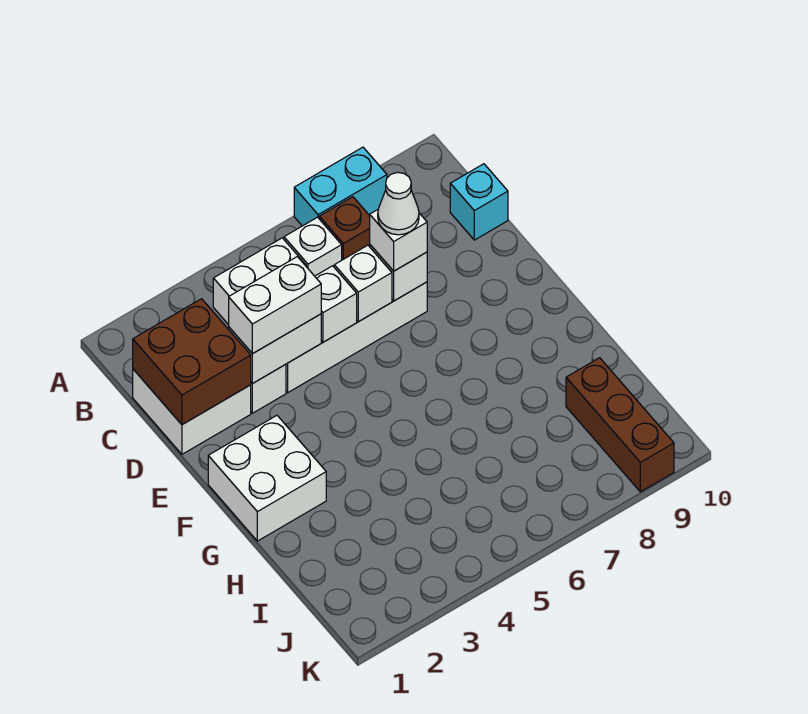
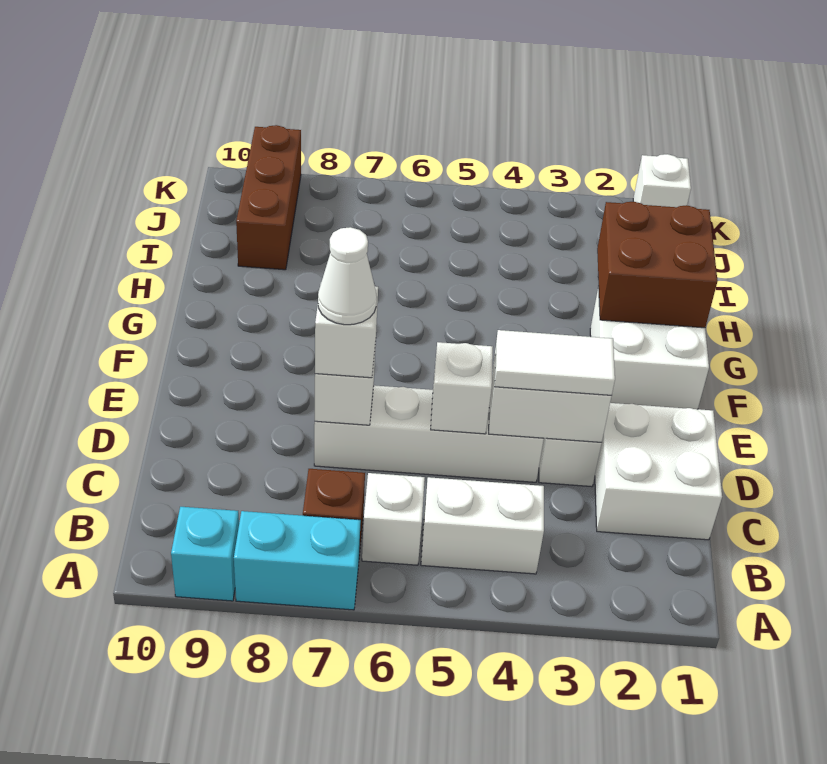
brown 2x2 brick [133,299,251,425] -> brown 2x2 brick moved to [597,202,718,328]
cyan 1x1 brick [450,164,508,240] -> cyan 1x1 brick moved to [171,507,239,601]
white 1x2 brick [229,257,321,354] -> white 1x2 tile [495,330,615,395]
white 1x1 brick [334,245,392,322] -> white 1x1 brick moved to [633,154,691,207]

